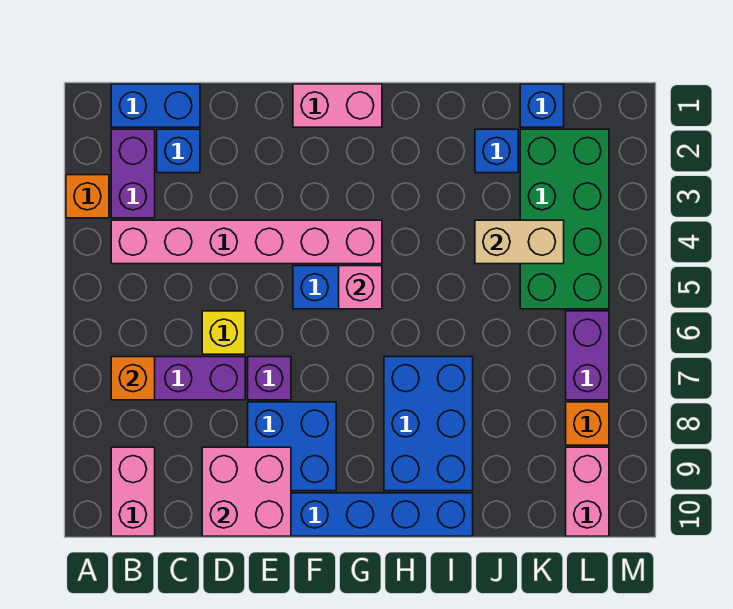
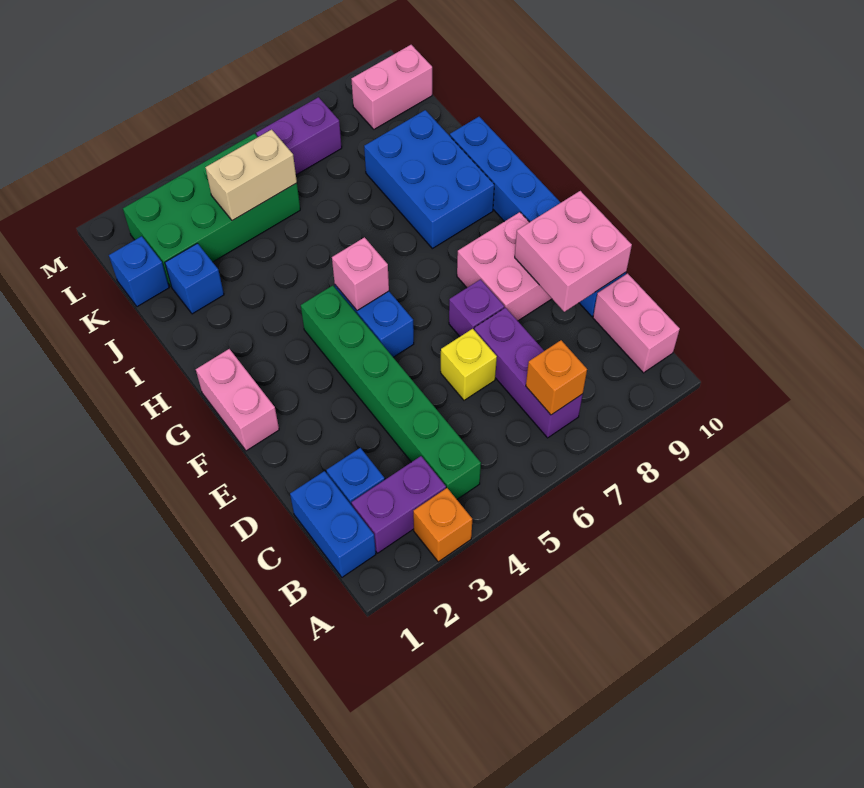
pink 1x6 brick [111,220,382,264] -> green 1x6 brick [301,285,481,499]
pink 1x2 brick [111,447,155,536] -> pink 1x2 brick turned to [593,273,680,373]
blue 2x2 brick [248,402,336,491] -> pink 2x2 brick [457,212,552,321]
blue 2x3 brick [384,357,473,491] -> blue 2x3 brick turned to [364,110,494,249]
tan 1x2 brick [475,220,564,264] -> tan 1x2 brick turned to [205,129,297,221]
orange 1x1 brick [566,402,609,445] -> none

